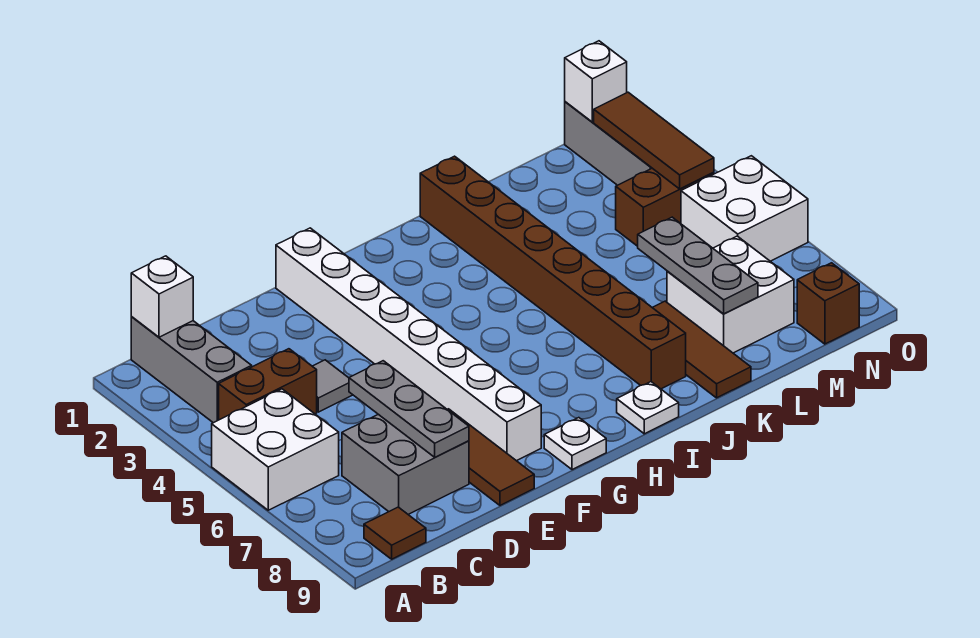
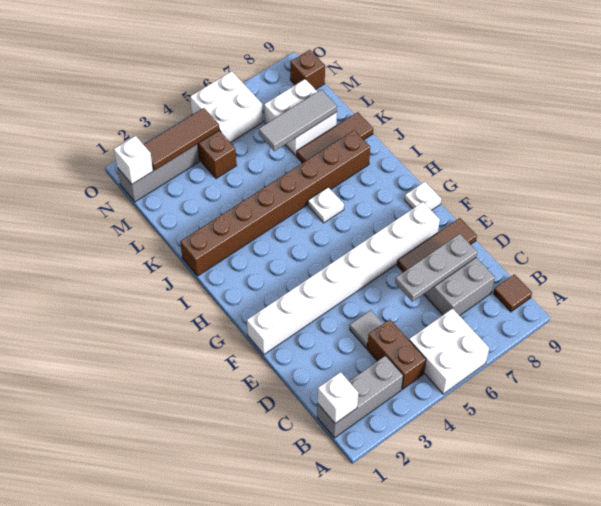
white 1x1 plate [617,382,679,434] -> white 1x1 plate moved to [308,187,344,223]
grey 1x3 plate [638,217,758,314] -> grey 1x3 tile [259,89,337,151]

